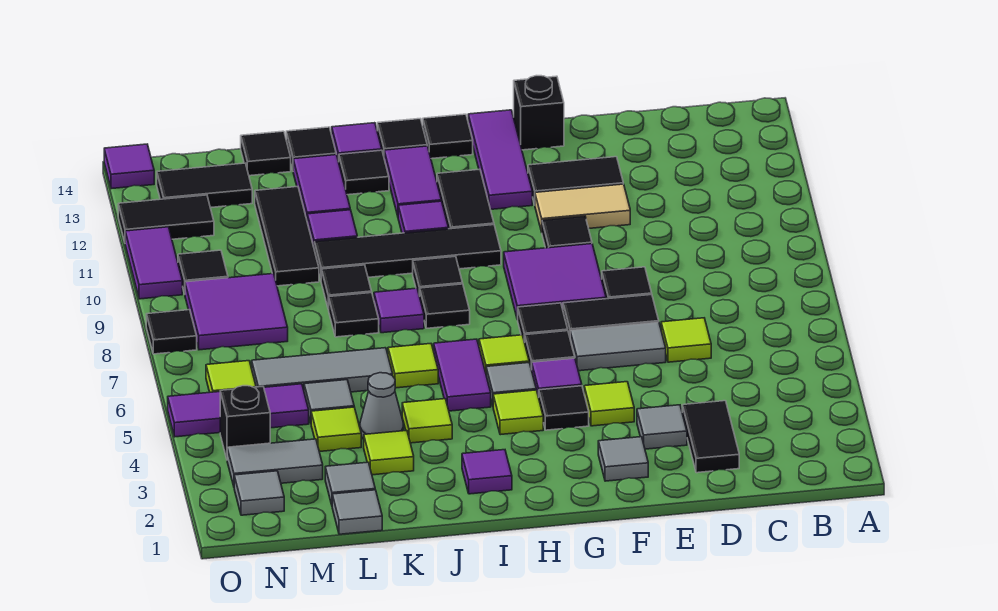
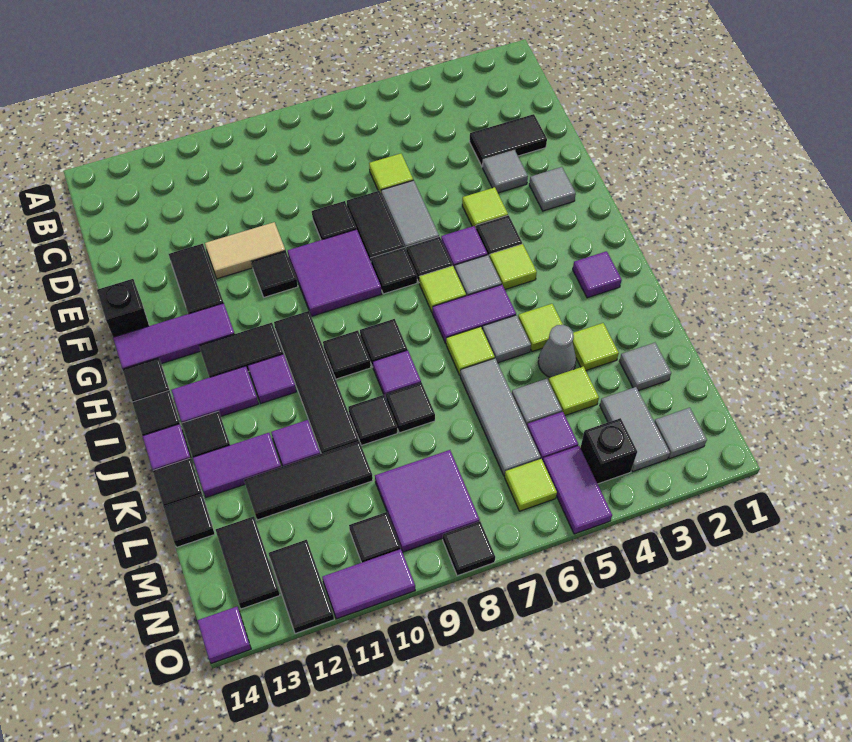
tan 1x2 tile [535,184,630,232] -> tan 1x2 tile turned to [205,222,285,279]
grey 1x1 tile [332,490,382,534] -> grey 1x1 tile moved to [482,315,531,363]

